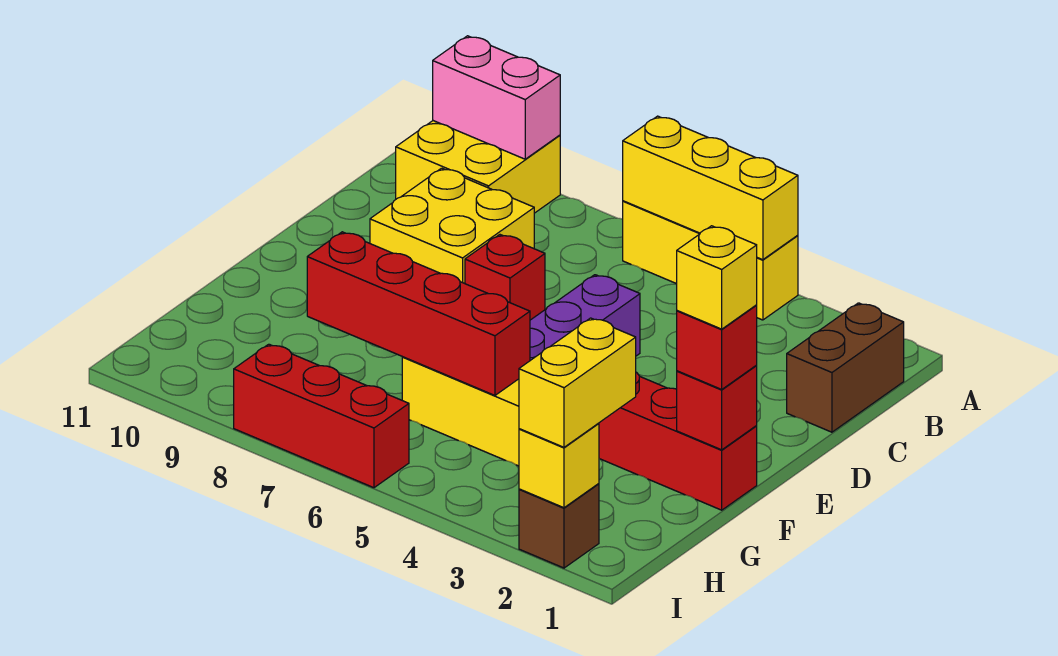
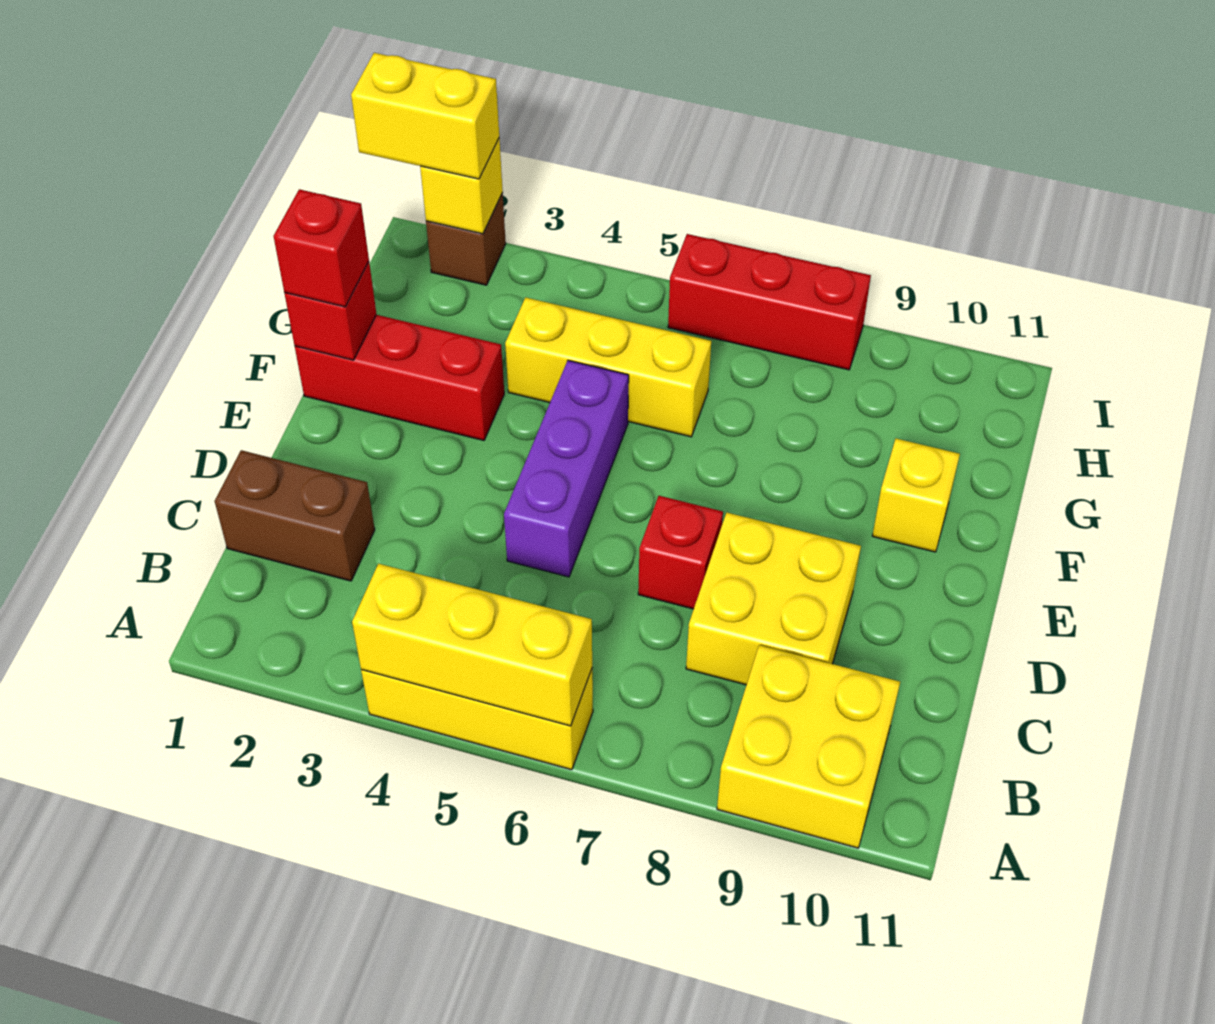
pink 1x2 brick [433,36,560,159] -> none
brown 1x2 brick [787,303,904,432] -> brown 1x2 brick turned to [215,450,375,581]
yellow 1x1 brick [677,226,757,329] -> yellow 1x1 brick moved to [872,439,960,552]
red 1x4 brick [307,232,530,395] -> none
yellow 1x2 brick [519,318,636,447] -> yellow 1x2 brick turned to [351,53,499,179]

